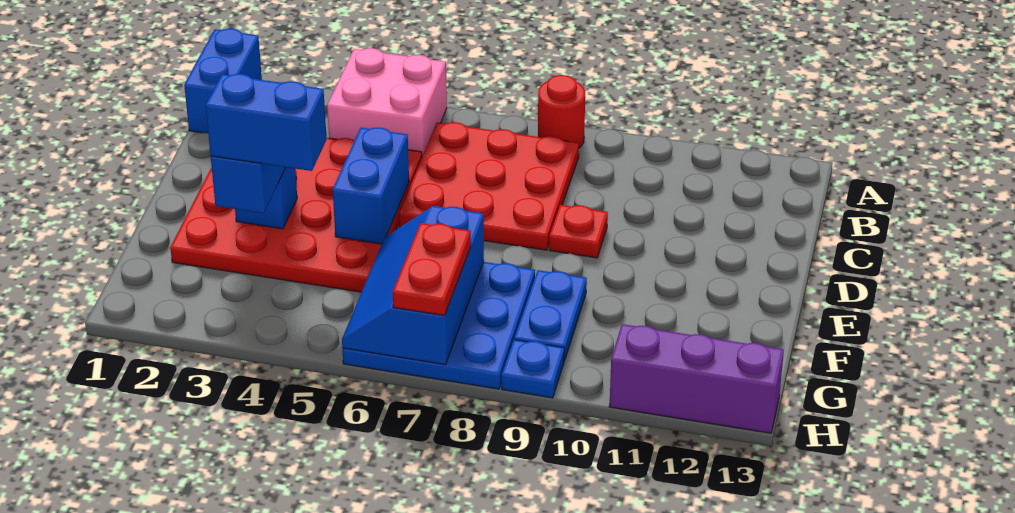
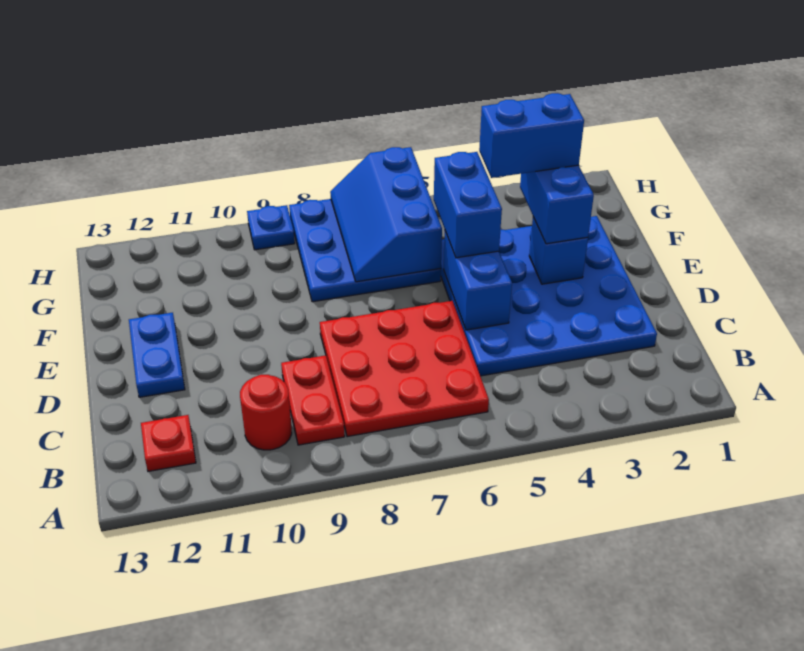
blue 1x2 brick [184,29,262,133] -> blue 1x2 brick moved to [434,152,502,258]
pink 2x2 brick [327,48,447,156] -> none
red 1x1 round brick [538,75,585,148] -> red 1x1 round brick moved to [240,375,292,450]
red 4x4 plate [170,138,422,292] -> blue 4x4 plate [441,216,657,376]
red 1x1 plate [549,205,608,258] -> red 1x1 plate moved to [141,415,196,471]
blue 2x3 slope [342,206,484,365] -> blue 2x3 slope turned to [330,147,442,282]
blue 1x2 plate [514,270,587,361] -> blue 1x2 plate moved to [129,313,185,397]
red 1x2 plate [393,223,471,316] -> red 1x2 plate moved to [281,355,345,445]
purple 1x3 brick [609,324,784,433] -> none

